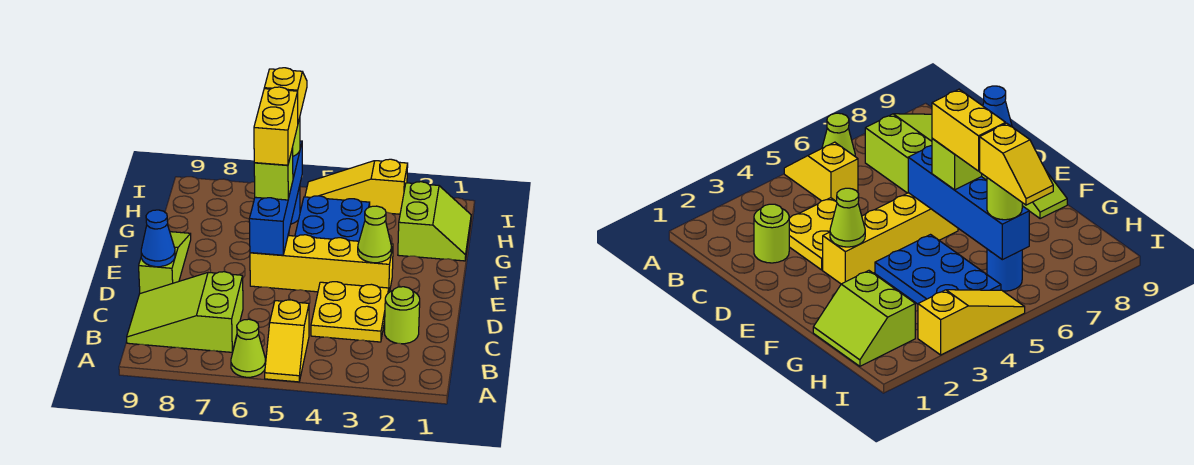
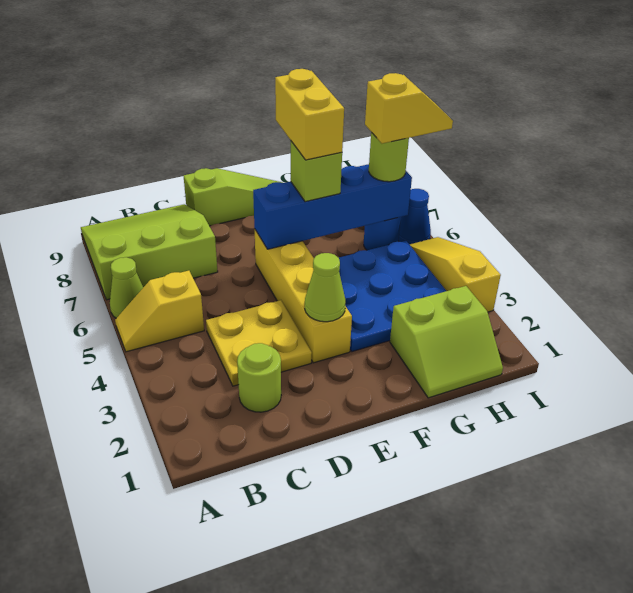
lime 2x3 slope [127,272,243,352] -> lime 3x3 slope [81,204,218,300]
blue 1x1 cone [141,210,175,267] -> blue 1x1 cone moved to [398,189,431,244]
blue 2x3 plate [295,196,370,241] -> blue 3x3 plate [339,241,446,352]
yellow 1x2 brick [254,87,298,165] -> yellow 1x2 brick turned to [275,69,344,160]

